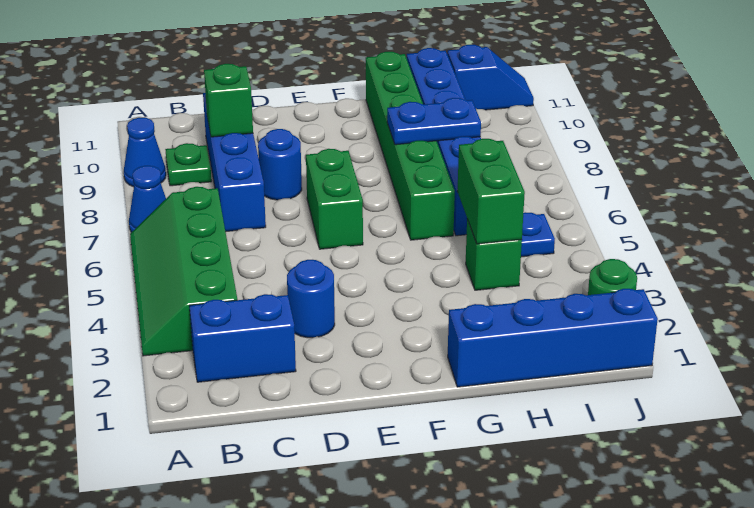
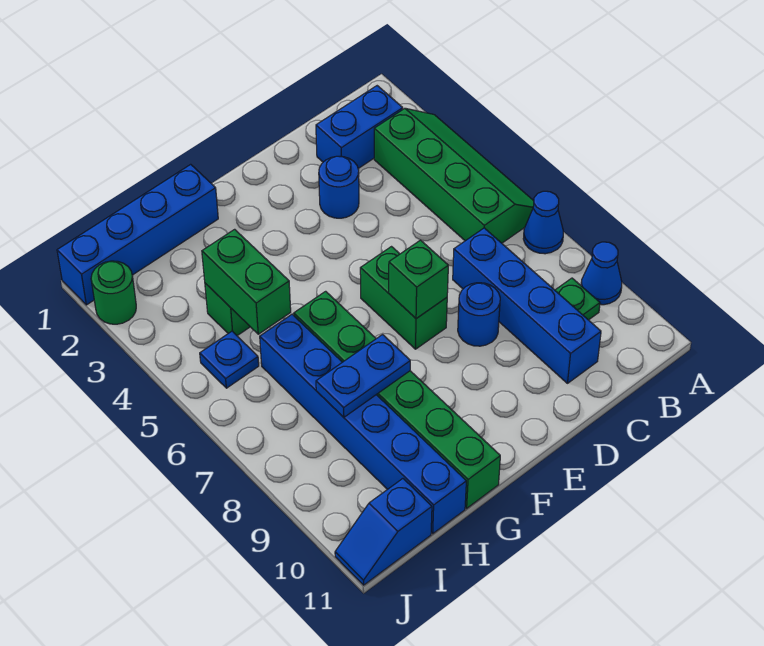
green 1x1 brick [204,64,253,137] -> green 1x1 brick moved to [389,240,448,319]

